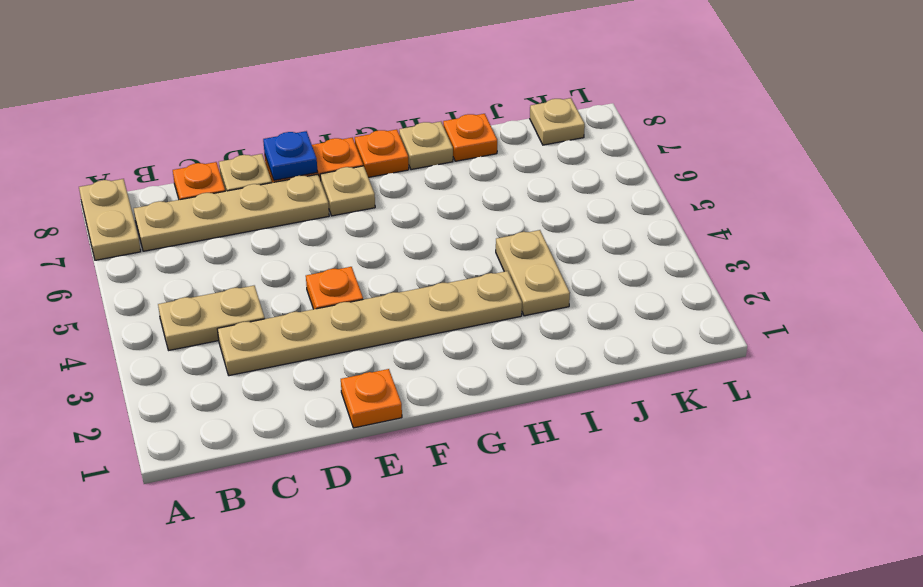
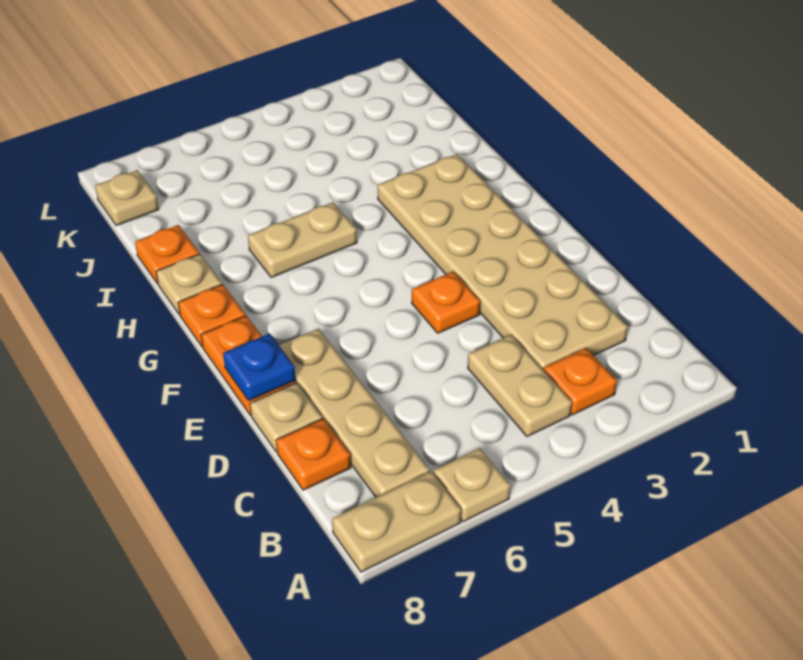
tan 1x6 plate [217,271,522,376] -> tan 2x6 plate [377,154,628,370]
orange 1x1 plate [341,369,402,428] -> orange 1x1 plate moved to [544,348,617,415]
tan 1x1 plate [320,166,375,216] -> tan 1x1 plate moved to [434,448,511,522]
tan 1x2 plate [496,230,570,316] -> tan 1x2 plate moved to [248,202,357,278]

